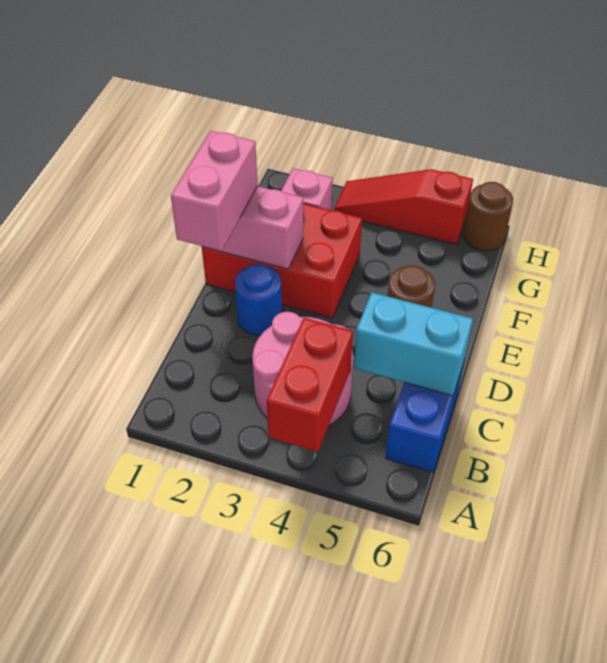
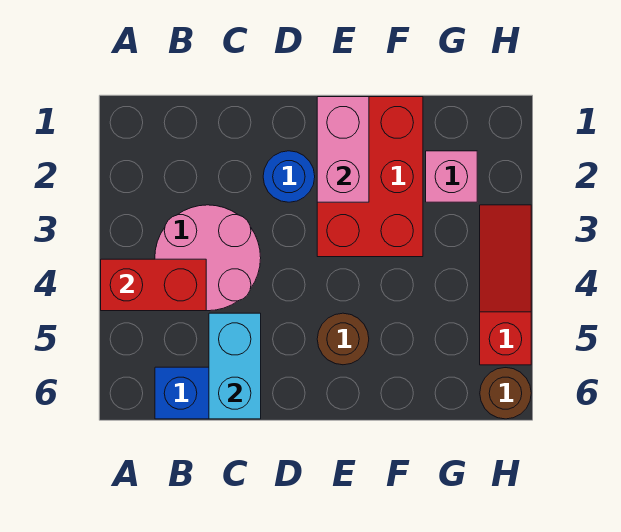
pink 1x2 brick [171,131,258,251] -> none

